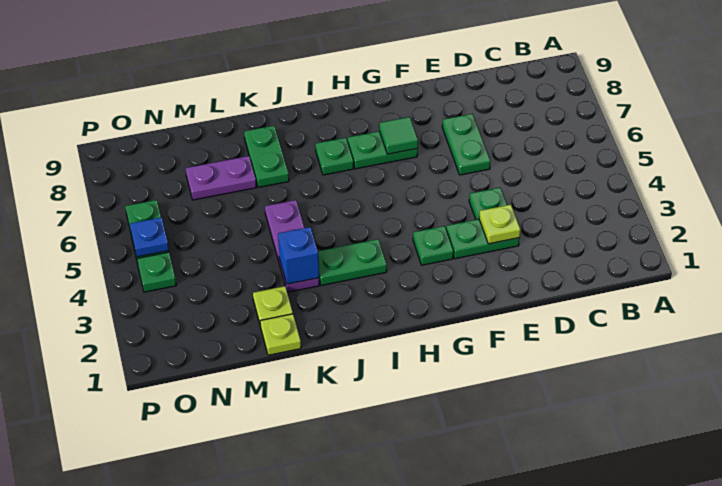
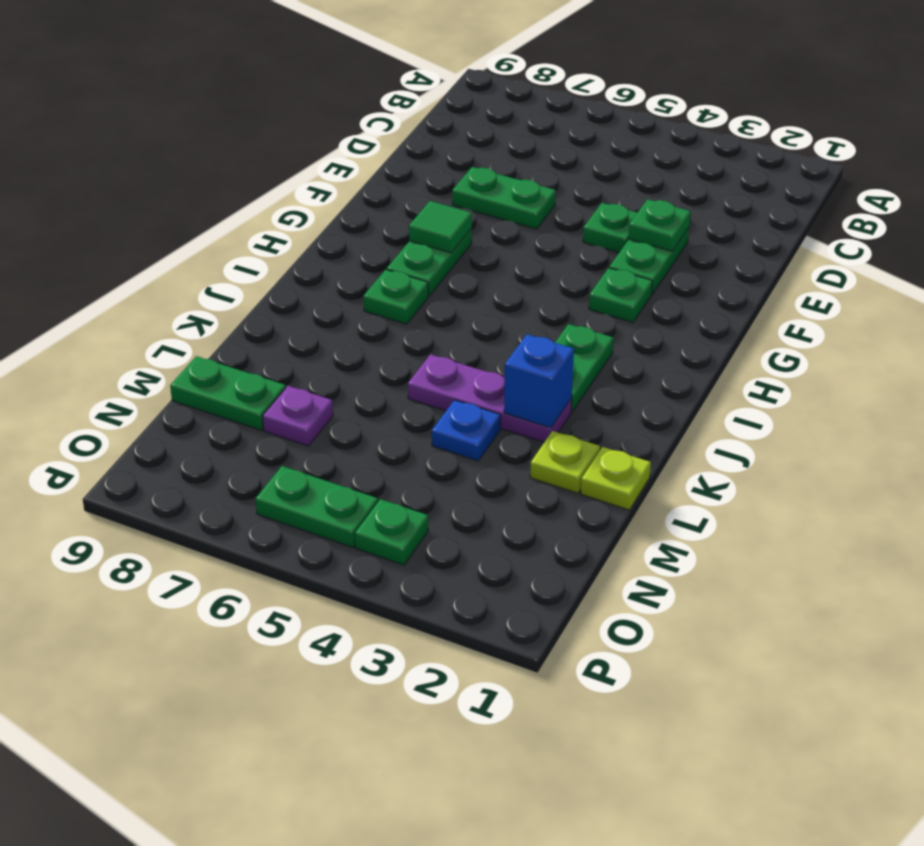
lime 1x1 plate [479,205,520,244] -> green 1x1 plate [629,199,691,251]
green 1x2 plate [244,126,289,187] -> green 1x2 plate moved to [170,356,286,430]
purple 1x2 plate [186,156,256,200] -> purple 1x1 plate [263,386,333,446]
blue 1x1 plate [130,217,169,257] -> blue 1x1 plate moved to [432,400,501,461]

